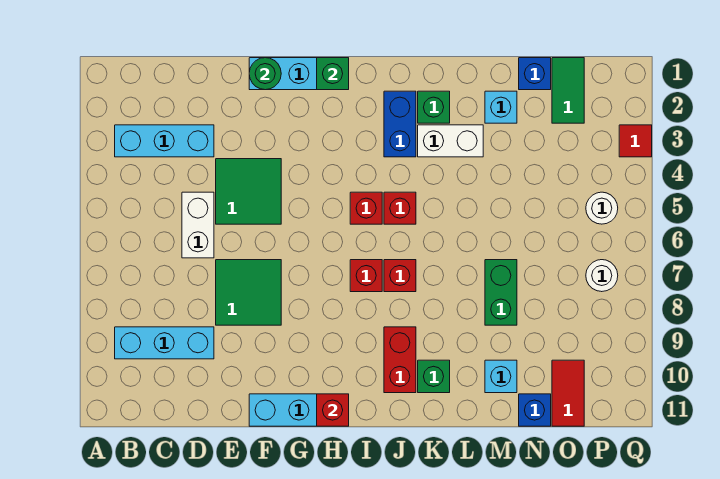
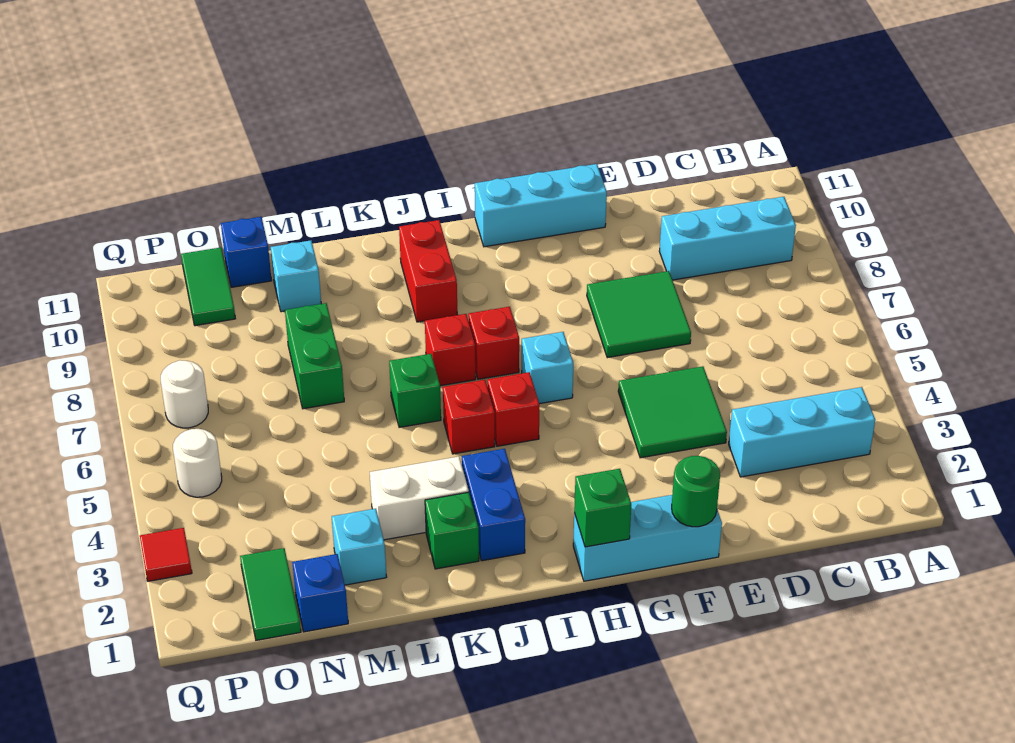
white 1x2 brick [182,192,214,258] -> none
none -> cyan 1x1 brick [522,332,573,404]
red 1x1 brick [317,394,349,426] -> none
green 1x1 brick [418,360,450,393] -> green 1x1 brick moved to [389,354,441,427]
red 1x2 tile [552,360,584,426] -> green 1x2 tile [181,247,235,326]

